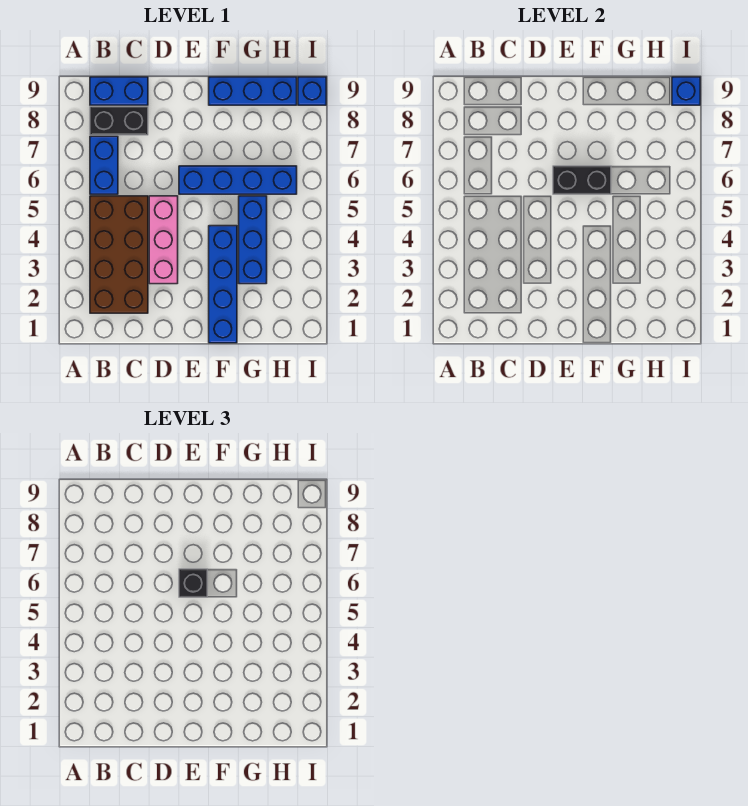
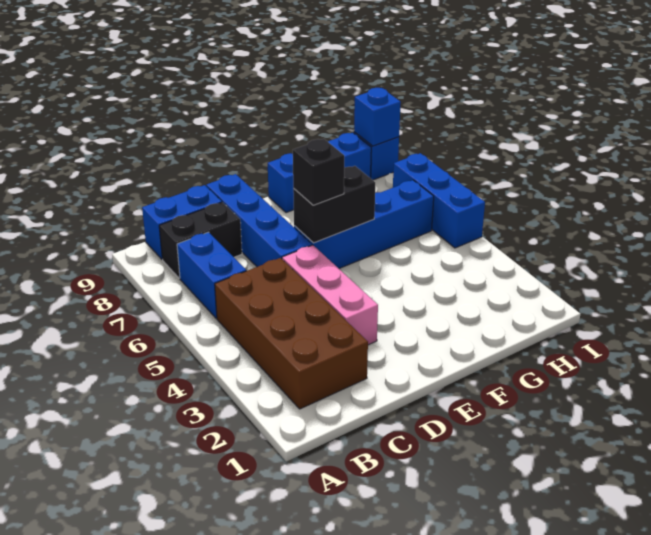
blue 1x4 brick [209,226,237,343] -> blue 1x4 brick moved to [206,174,312,267]
blue 1x3 brick [239,196,267,284] -> blue 1x3 brick moved to [393,153,485,248]

